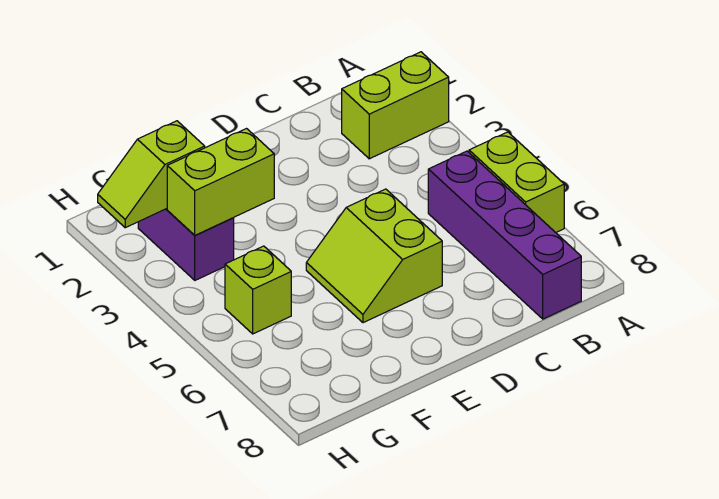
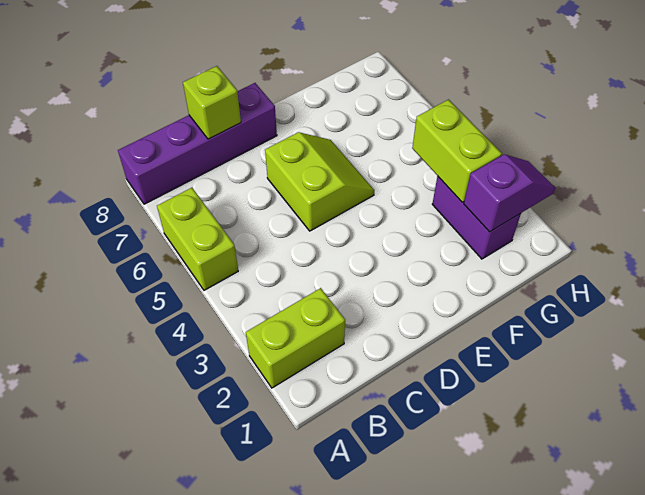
purple 1x4 brick [428,151,581,319] -> purple 1x4 brick turned to [118,83,277,204]
lime 1x2 brick [167,129,274,235] -> lime 1x2 brick turned to [412,100,502,202]
lime 1x2 slope [98,121,205,228] -> purple 1x2 slope [464,154,555,232]
lime 1x1 brick [225,246,291,334] -> lime 1x1 brick moved to [183,66,241,139]

